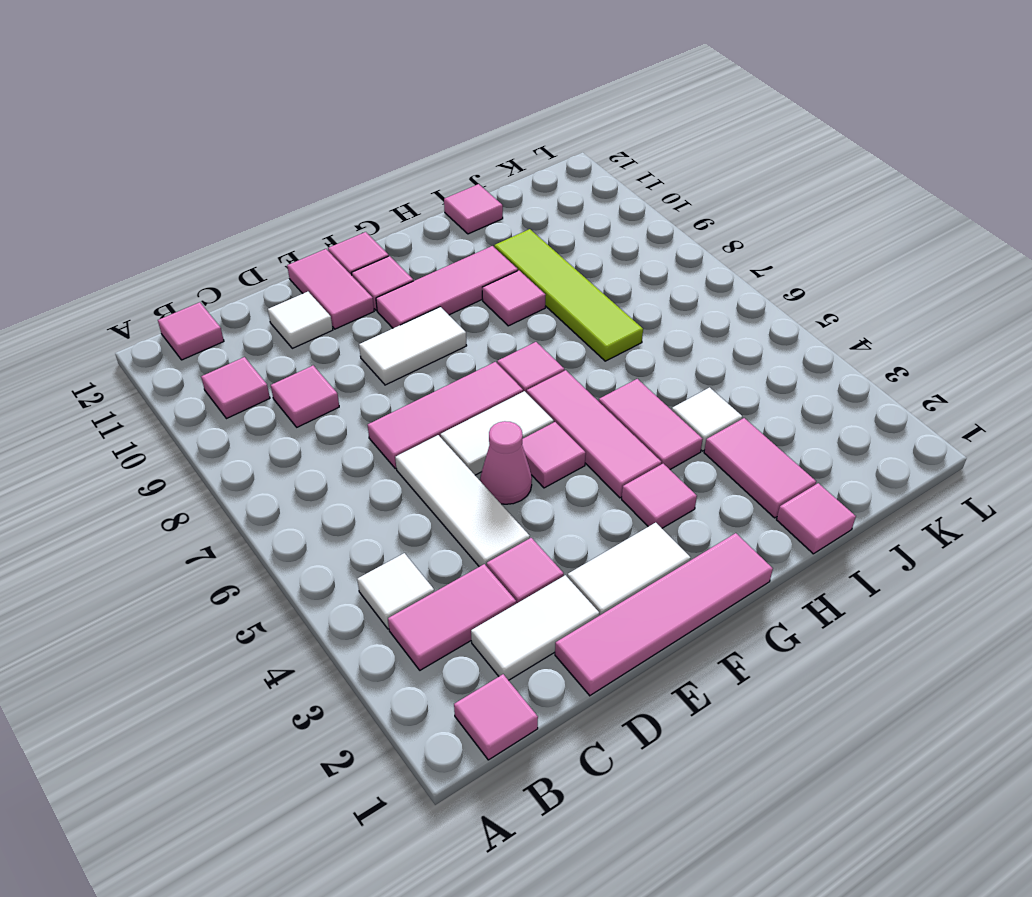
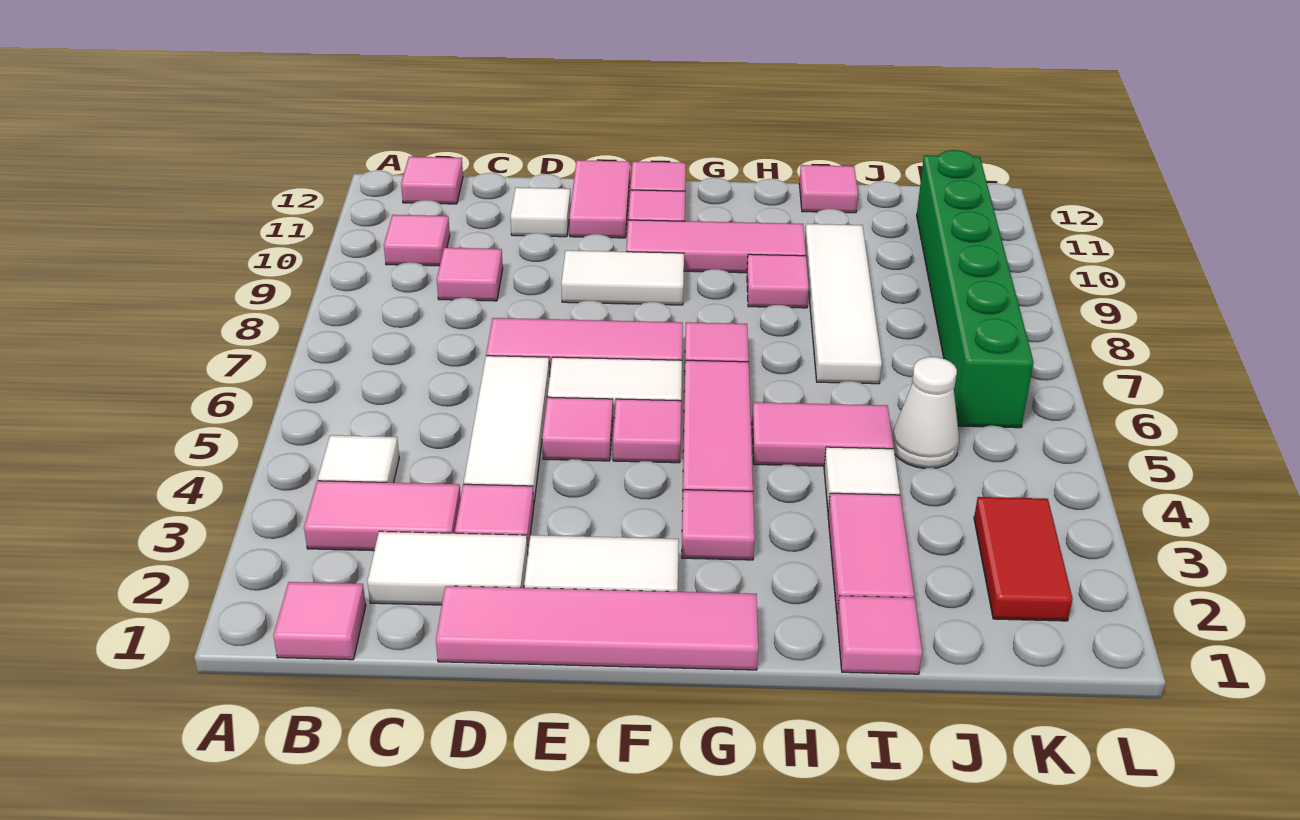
pink 1x1 cone [480,421,532,504] -> pink 1x1 tile [542,397,613,461]
pink 1x2 tile [599,379,703,469] -> pink 1x2 tile turned to [752,402,894,466]
lime 1x4 tile [494,229,643,361] -> white 1x4 tile [805,224,882,384]
none -> white 1x1 cone [892,357,959,468]
none -> red 1x2 tile [974,497,1073,621]
none -> green 1x6 brick [917,150,1034,428]

